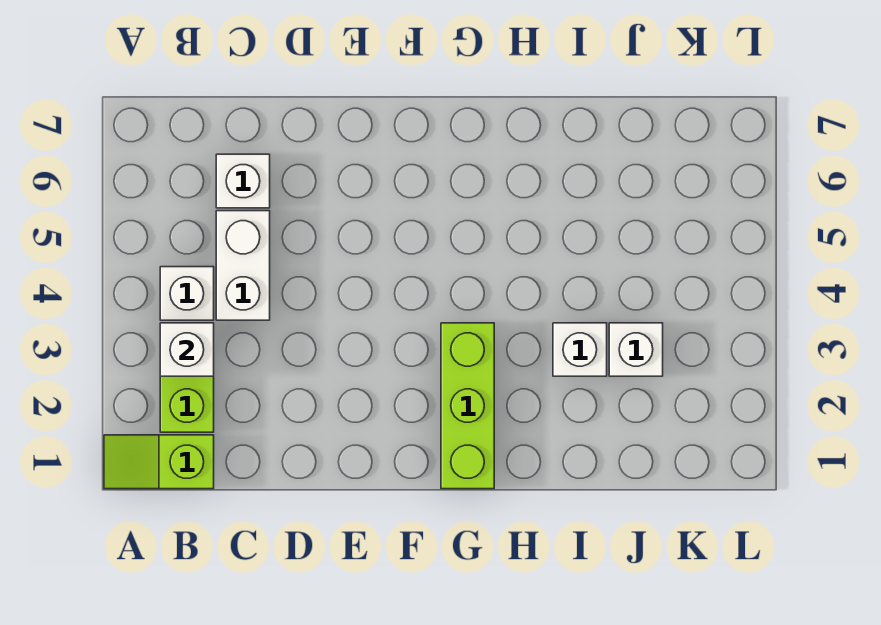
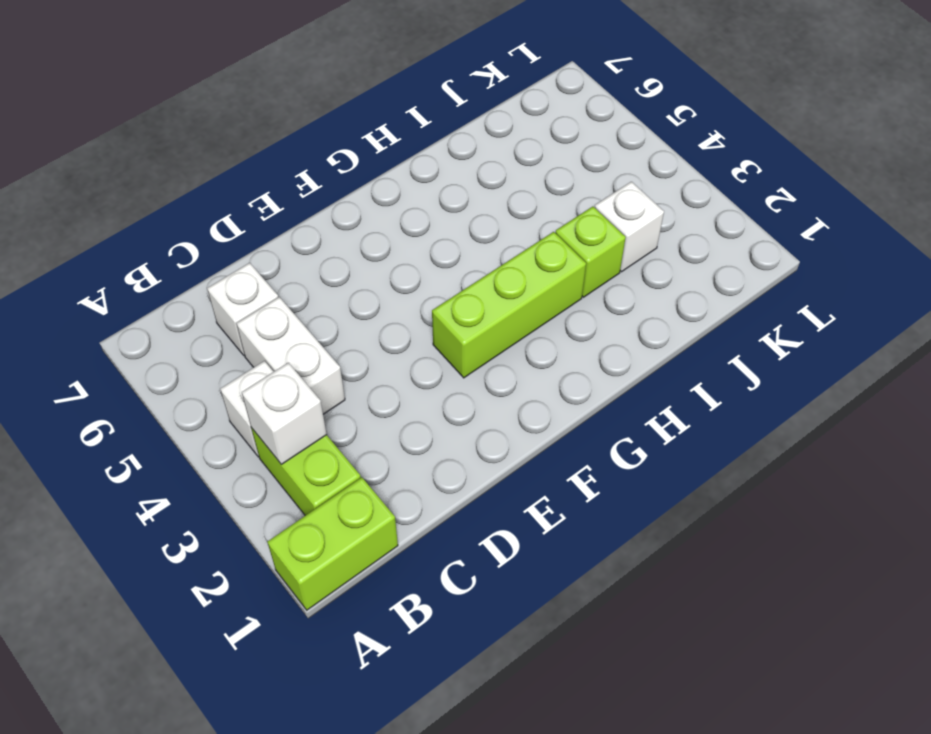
lime 1x2 slope [104,435,214,489] -> lime 1x2 brick [267,477,398,610]
lime 1x3 brick [441,323,494,489] -> lime 1x3 brick turned to [432,232,586,378]
white 1x1 brick [553,323,607,376] -> lime 1x1 brick [555,207,626,297]

